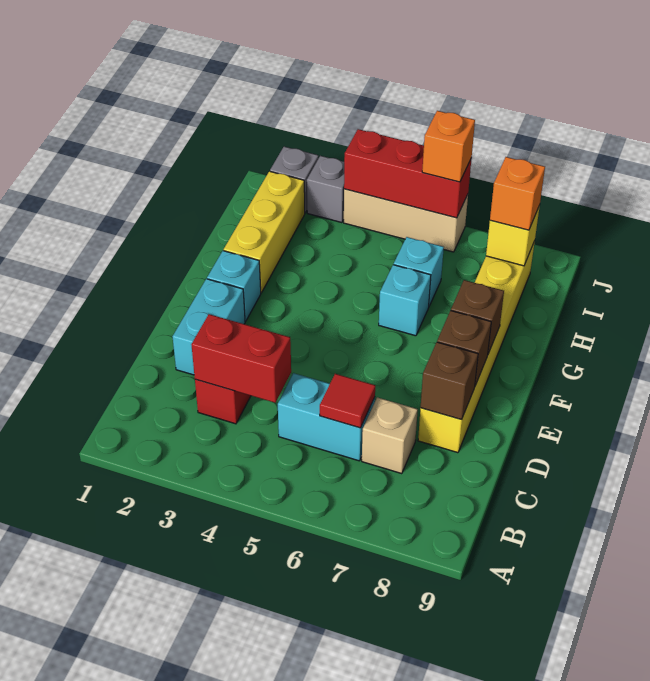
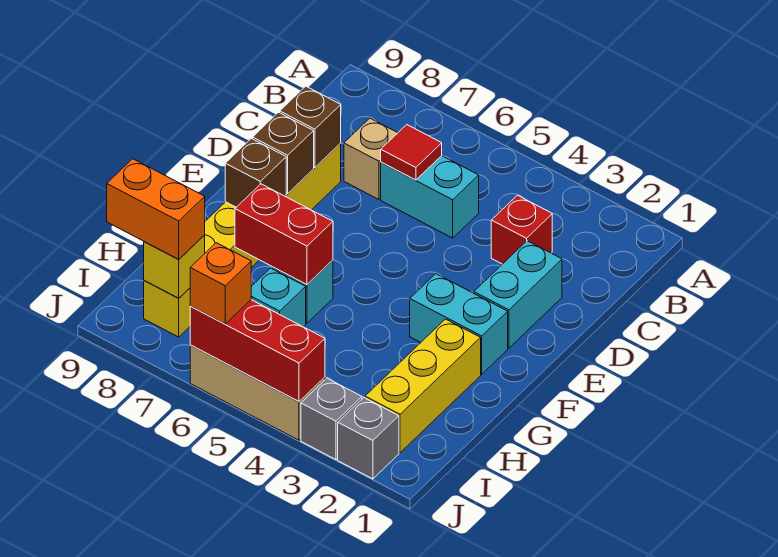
red 1x2 brick [191,314,291,403] -> red 1x2 brick moved to [235,184,333,285]
cyan 1x1 brick [207,251,261,321] -> cyan 1x2 brick [410,274,508,374]
orange 1x1 brick [490,157,545,230] -> orange 1x2 brick [107,159,205,259]

